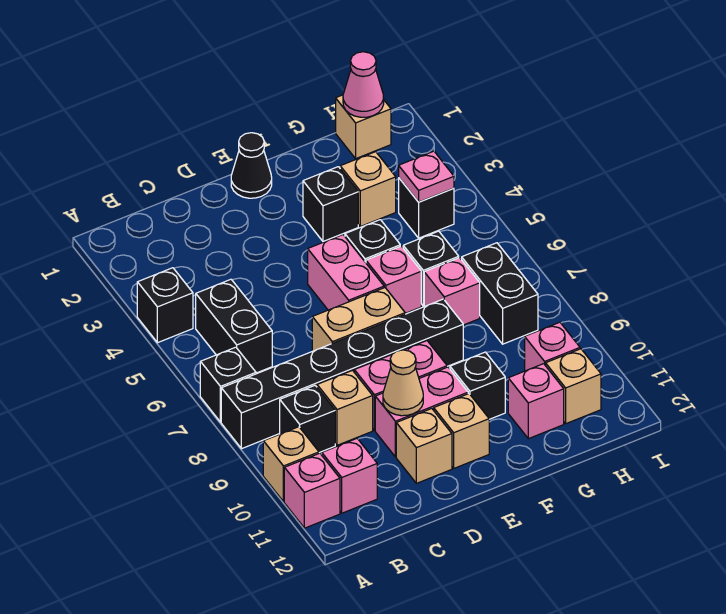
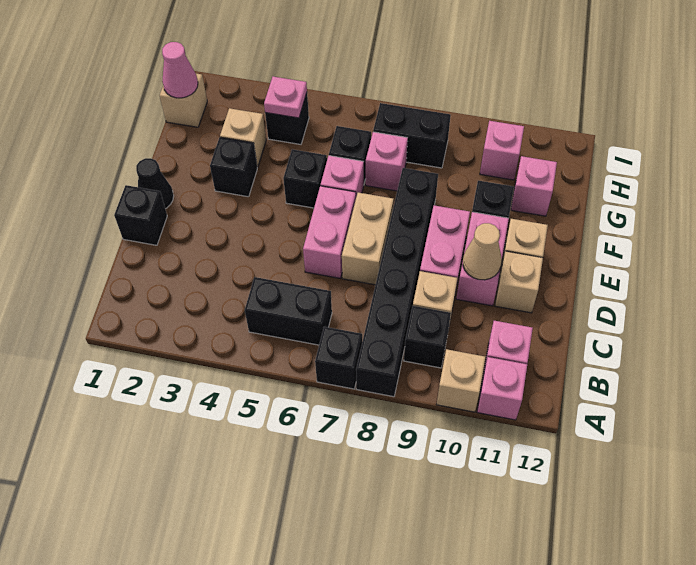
black 1x1 brick [137,268,193,343] -> black 1x1 brick moved to [114,185,167,245]
pink 1x2 brick [308,235,384,310] -> pink 1x2 brick turned to [303,186,356,278]
tan 1x1 brick [546,349,601,424] -> none

